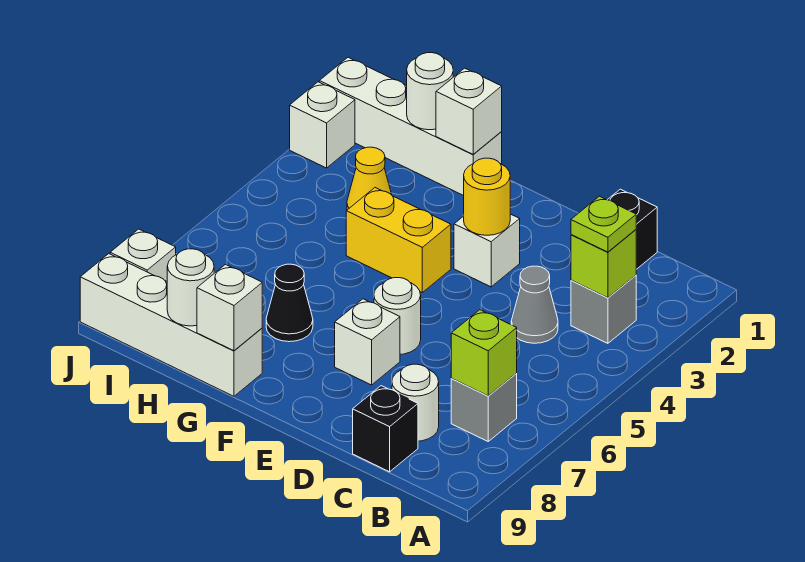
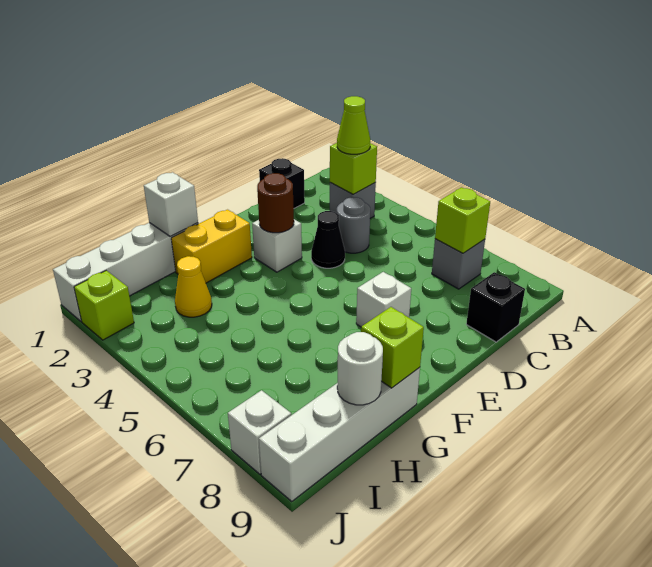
lime 1x1 plate [571,196,636,252] -> lime 1x1 cone [337,96,370,154]
grey 1x1 cone [511,266,558,343] -> grey 1x1 round brick [337,197,370,253]
white 1x1 round brick [392,364,439,441] -> none
yellow 1x1 round brick [464,158,510,235] -> brown 1x1 round brick [257,173,294,233]
white 1x1 round brick [374,278,421,354] -> none
yellow 1x2 brick [346,188,451,292] -> yellow 1x2 brick moved to [171,210,252,283]
black 1x1 cone [266,264,313,342] -> black 1x1 cone moved to [311,211,345,268]
white 1x1 brick [197,265,262,351] -> lime 1x1 brick [361,307,424,388]
white 1x1 round brick [407,53,453,130] -> none
white 1x1 brick [290,82,355,168] -> lime 1x1 brick [74,270,134,340]

